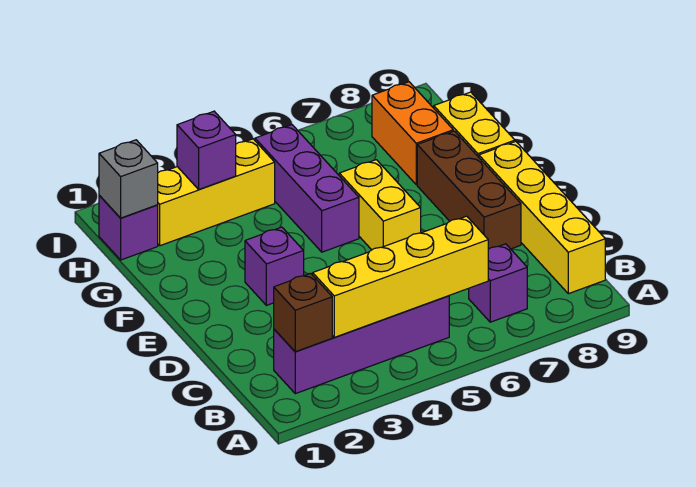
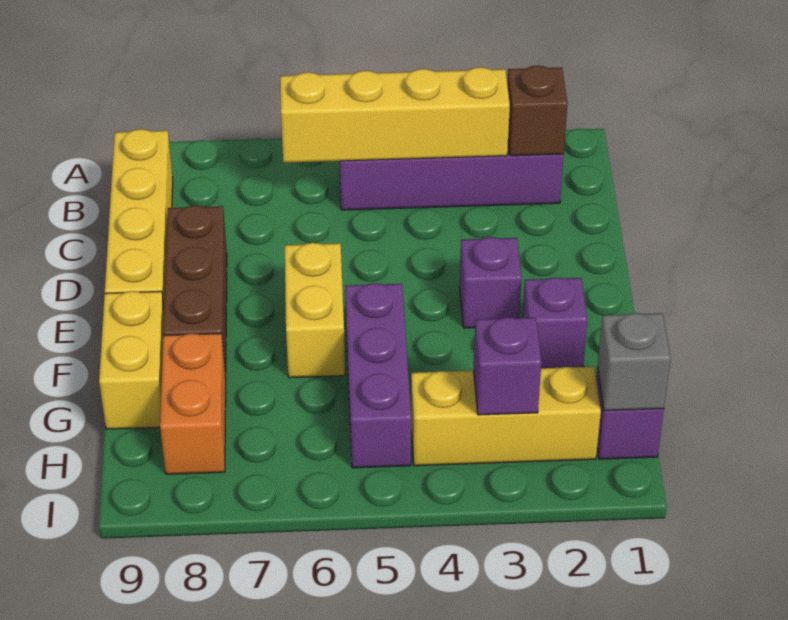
purple 1x1 brick [469,244,527,322] -> purple 1x1 brick moved to [522,277,588,368]

